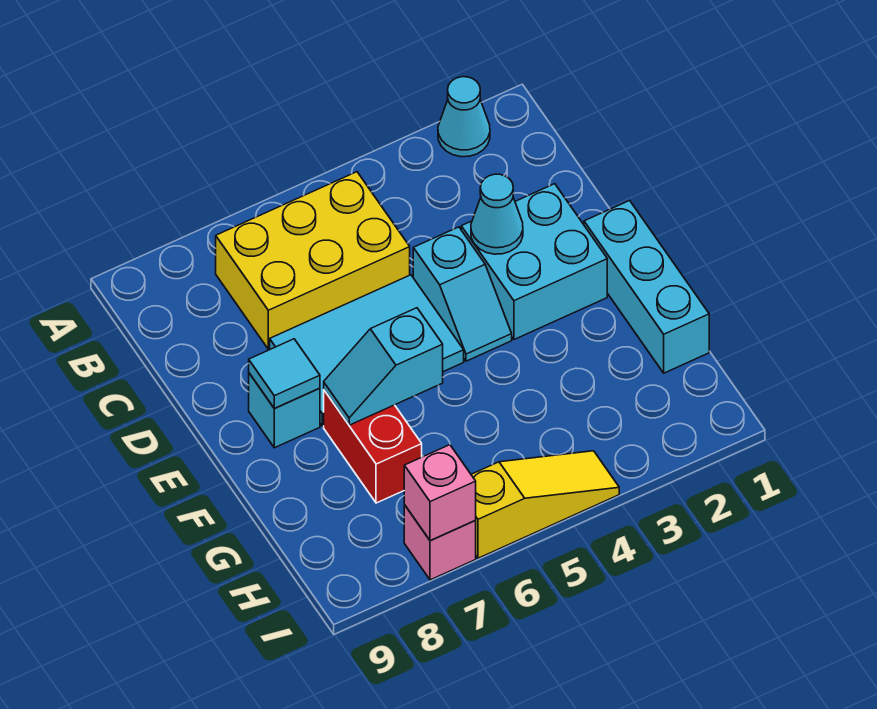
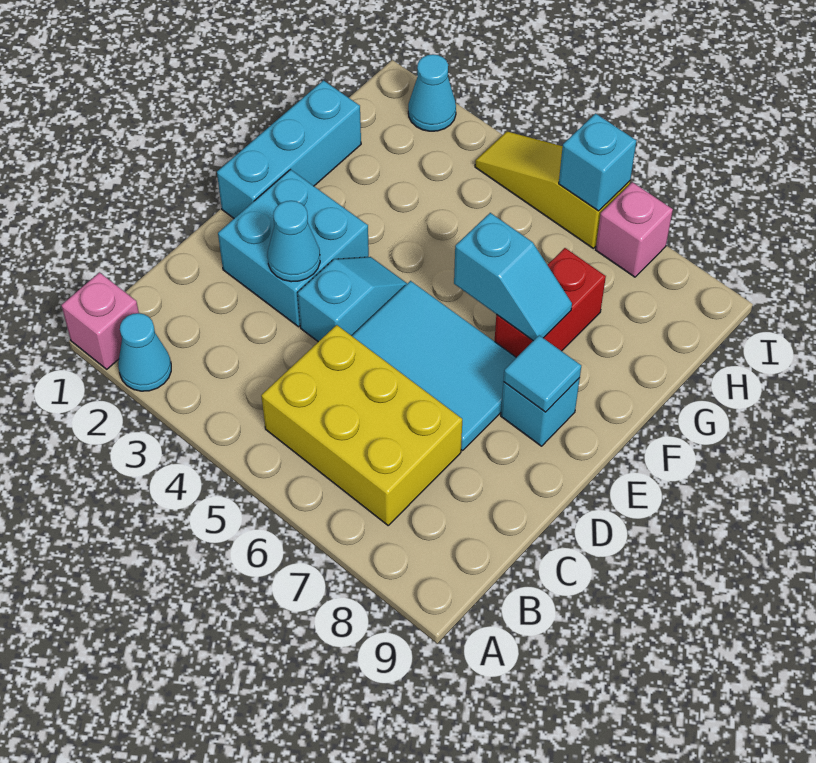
none -> cyan 1x1 cone [408,54,456,131]
none -> cyan 1x1 brick [559,114,637,211]
pink 1x1 brick [404,445,476,541] -> pink 1x1 brick moved to [61,272,139,369]

